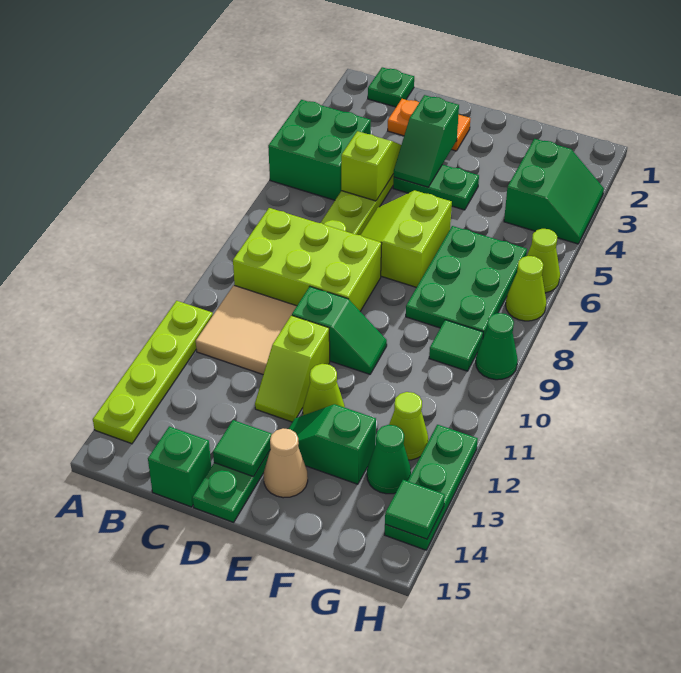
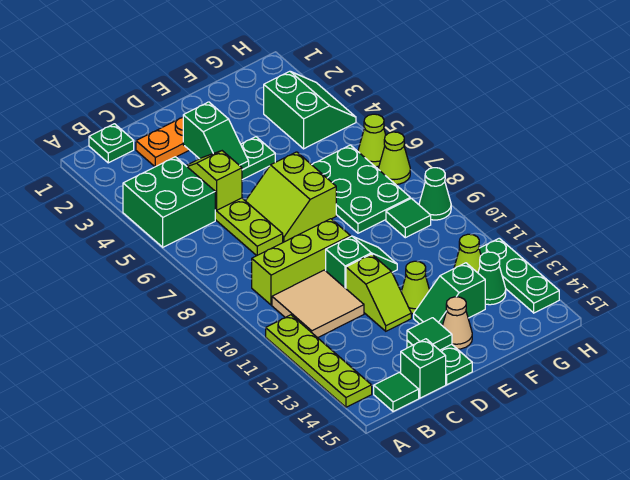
lime 2x3 brick [233,208,382,311] -> lime 1x3 brick [252,219,350,305]
green 1x1 tile [385,480,445,539] -> green 1x1 tile moved to [374,372,419,412]

